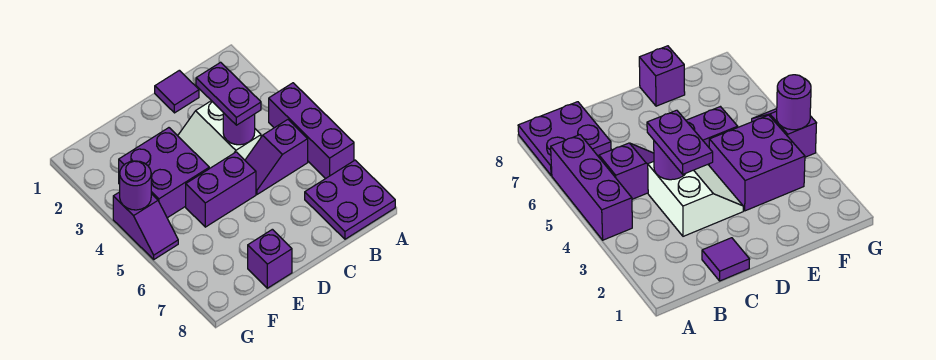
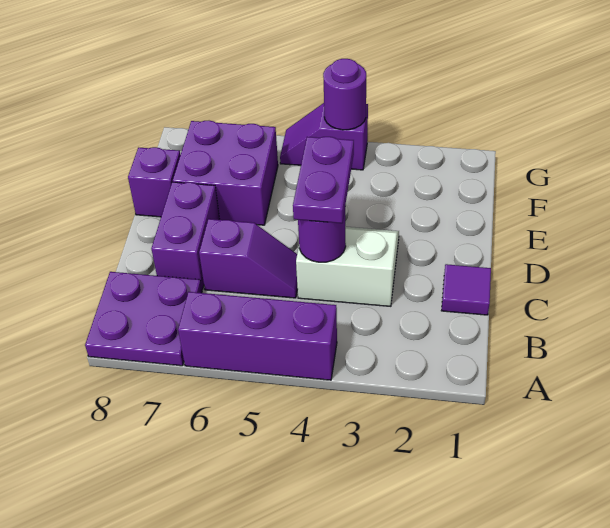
purple 1x2 slope [245,120,308,194] -> purple 1x2 slope turned to [199,219,298,298]
purple 1x2 plate [196,62,261,125] -> purple 1x2 plate turned to [293,137,354,223]
purple 1x2 brick [186,152,256,227] -> purple 1x2 brick moved to [151,182,220,289]
purple 2x2 brick [119,128,209,218] -> purple 2x2 brick moved to [173,121,278,225]

